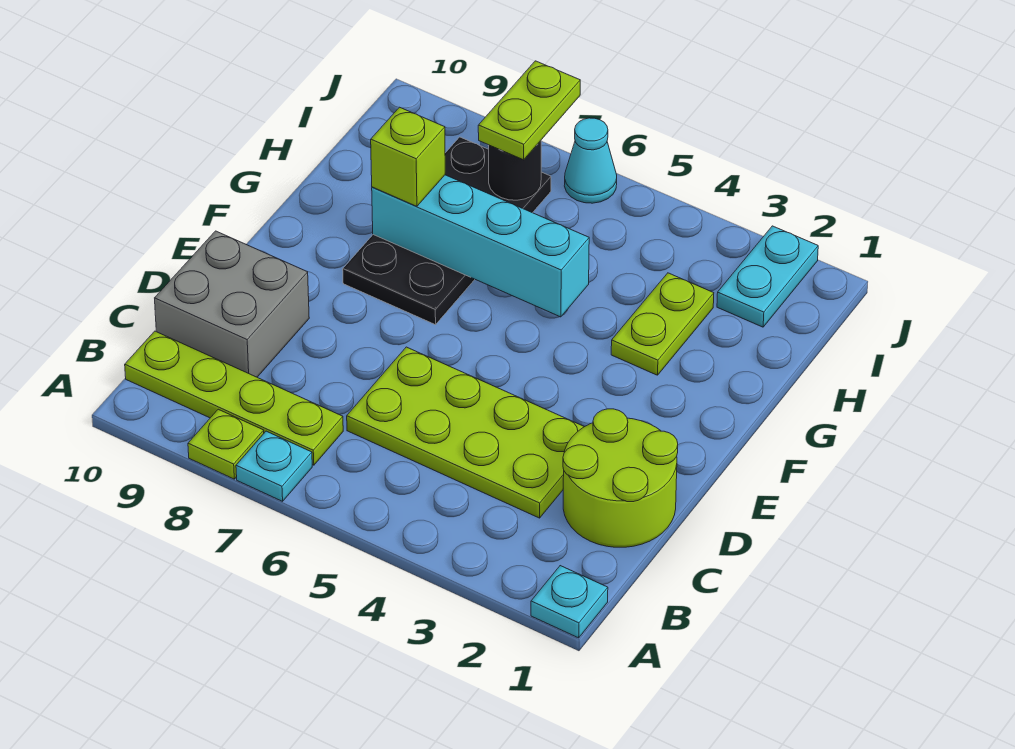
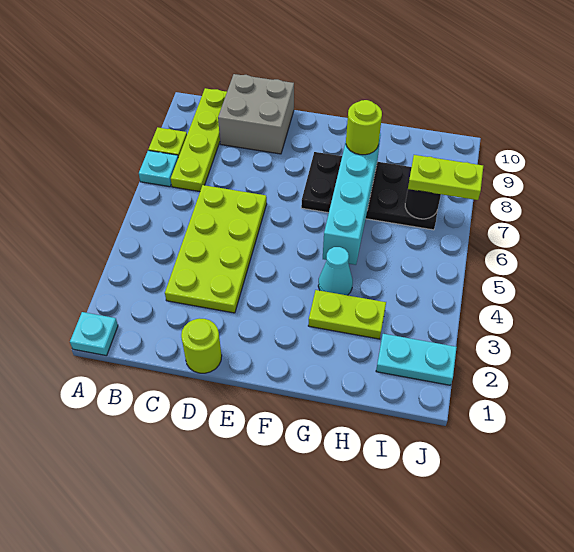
lime 2x2 round brick [563,409,678,547] -> lime 1x1 round brick [181,318,222,373]
lime 1x1 brick [371,107,445,206] -> lime 1x1 round brick [346,100,382,155]
cyan 1x1 cone [564,118,617,203] -> cyan 1x1 cone moved to [318,247,353,295]

